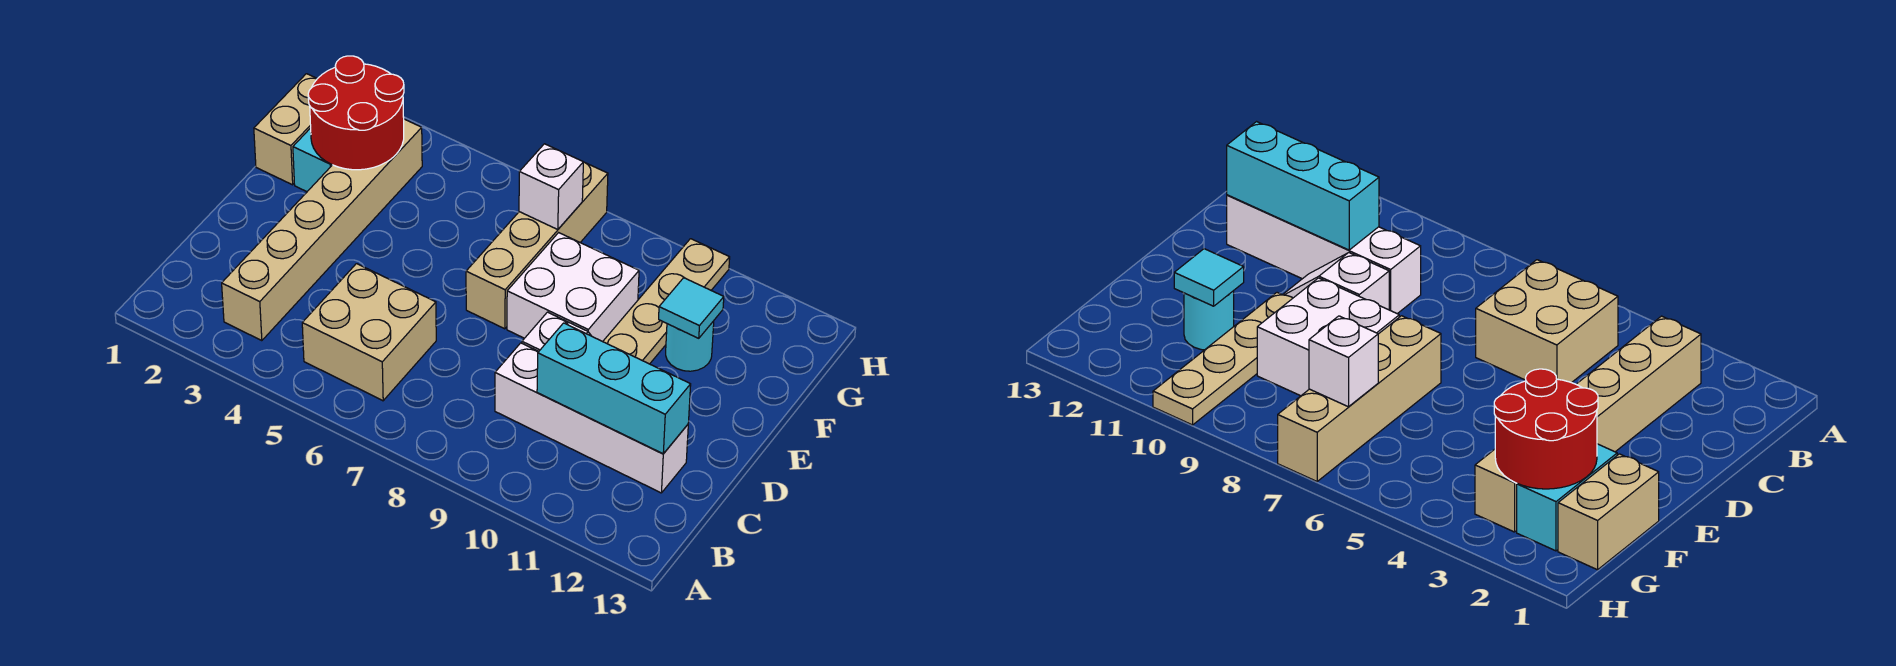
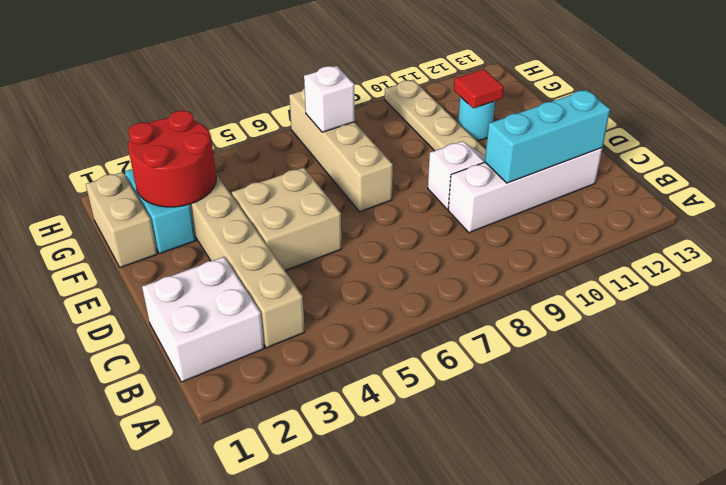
tan 2x2 brick [302,264,436,401] -> tan 2x2 brick moved to [232,168,342,270]
white 2x2 brick [507,233,639,342] -> white 2x2 brick moved to [142,257,264,382]
cyan 1x1 tile [659,278,724,338] -> red 1x1 tile [454,69,504,108]

